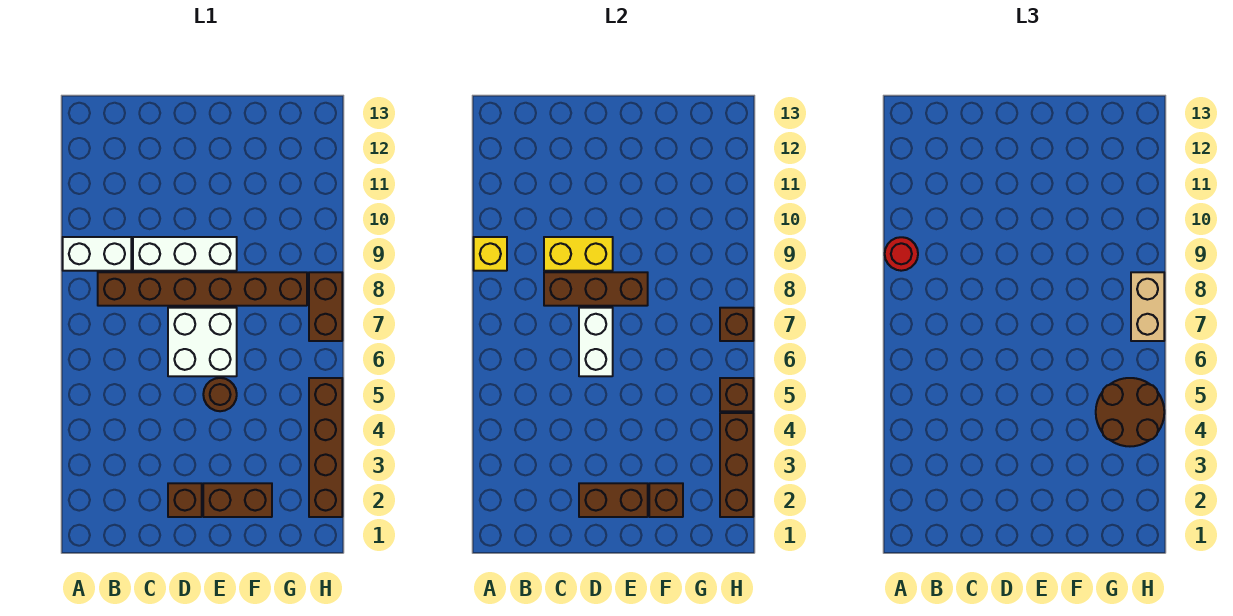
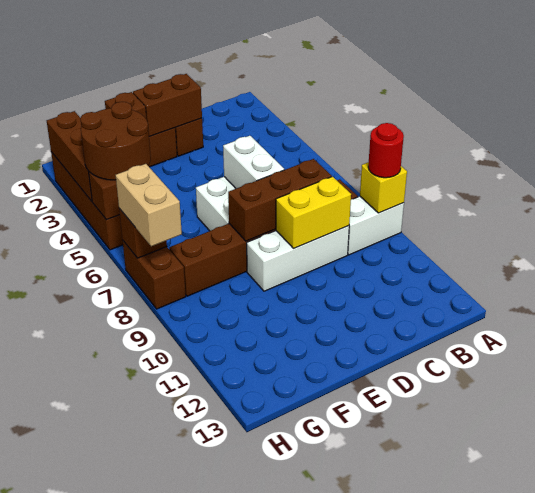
brown 1x1 round brick [203,378,237,411] -> none

